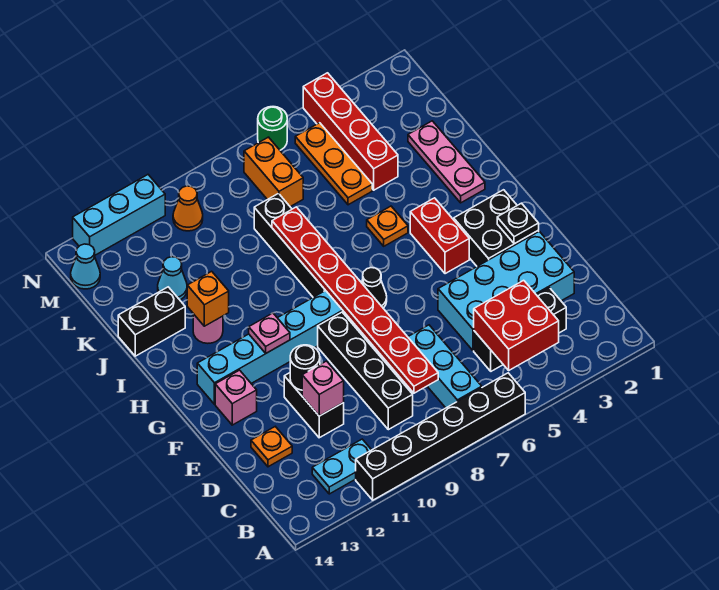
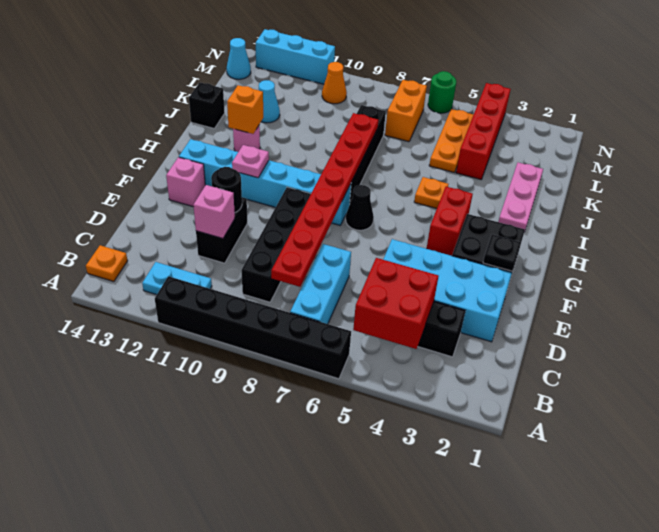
orange 1x1 plate [251,427,292,467] -> orange 1x1 plate moved to [86,245,128,282]
black 1x2 brick [118,287,185,356] -> black 1x1 brick [189,83,225,128]

